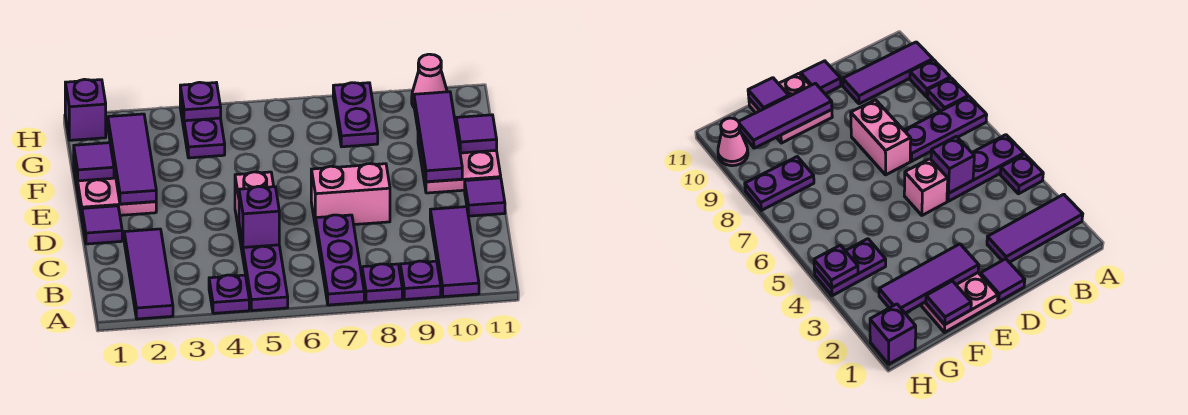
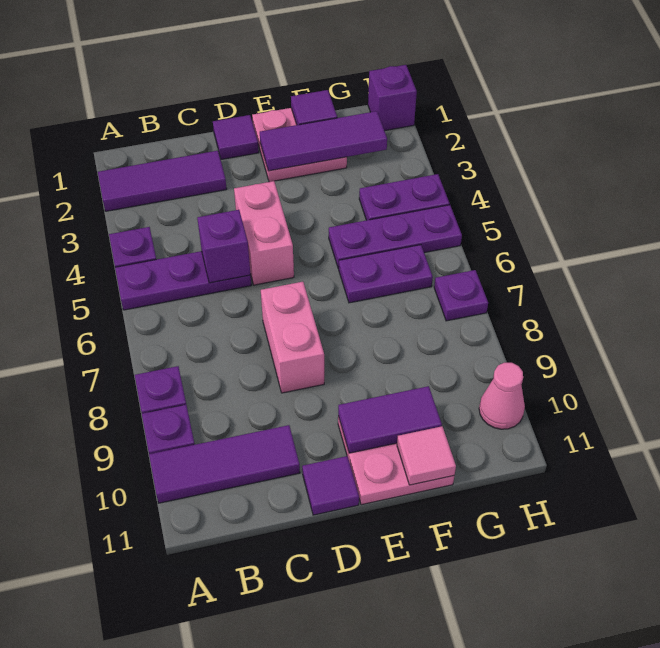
purple 1x3 plate [316,215,364,305] -> purple 1x3 plate moved to [329,205,462,269]
pink 1x1 brick [235,172,274,231] -> pink 1x2 brick [234,181,294,285]
purple 1x3 tile [414,92,462,182] -> purple 1x2 tile [338,386,442,453]
purple 1x1 tile [456,115,497,153] -> pink 1x1 tile [397,426,456,485]
purple 1x2 plate [333,83,378,147] -> purple 1x2 plate moved to [339,245,433,303]
purple 1x1 plate [180,82,221,121] -> purple 1x1 plate moved to [434,270,488,321]

